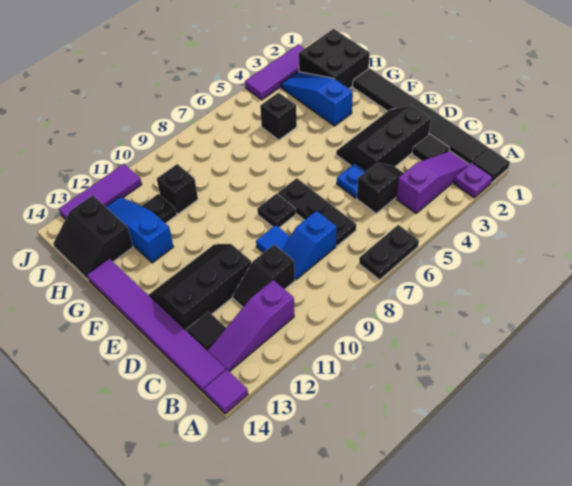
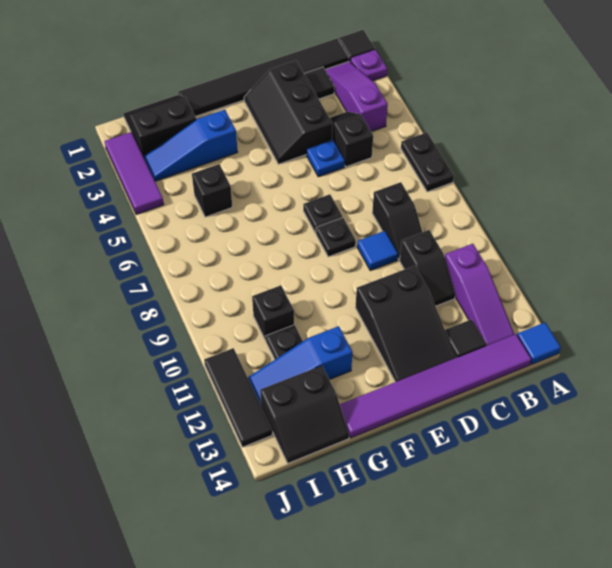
purple 1x1 tile [204,369,248,414] -> blue 1x1 tile [517,323,561,364]
black 1x3 plate [278,178,356,246] -> black 1x1 plate [303,194,343,233]
blue 1x2 slope [282,211,337,280] -> black 1x2 slope [372,182,422,260]
black 2x3 slope [149,244,251,331] -> black 2x3 slope turned to [355,266,456,382]
black 2x2 brick [299,29,370,88] -> black 2x2 slope [123,95,196,157]
purple 1x3 tile [59,164,142,219] -> black 1x3 tile [204,348,272,447]

